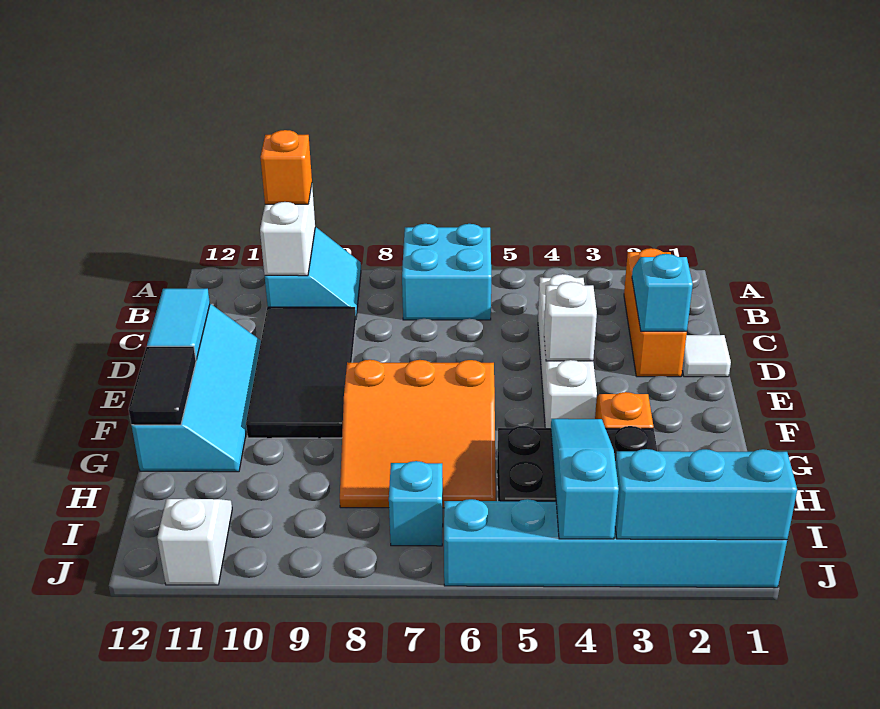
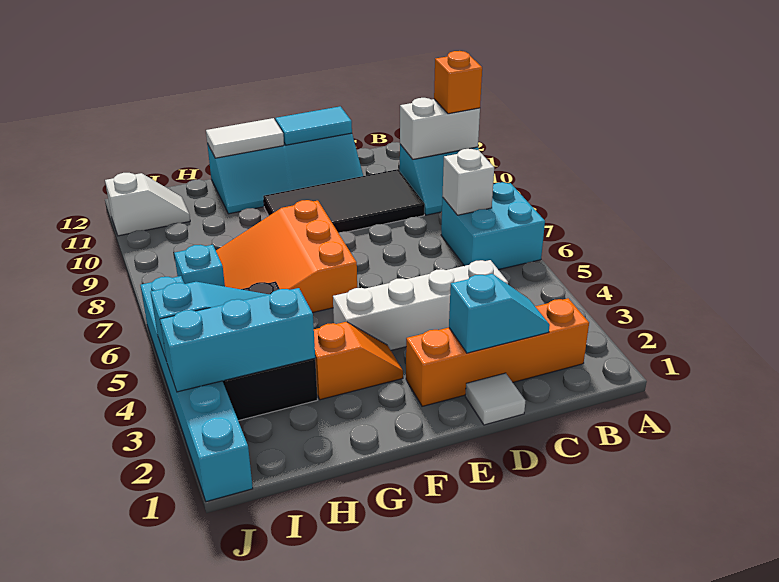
orange 1x3 brick [624,248,687,377] -> orange 1x4 brick [406,298,589,406]
white 1x1 brick [544,282,597,361] -> white 1x1 brick moved to [442,149,494,215]
black 1x2 tile [129,346,196,425] -> white 1x2 tile [206,118,284,158]
cyan 1x3 brick [615,449,797,540] -> cyan 1x3 brick turned to [160,288,315,392]

